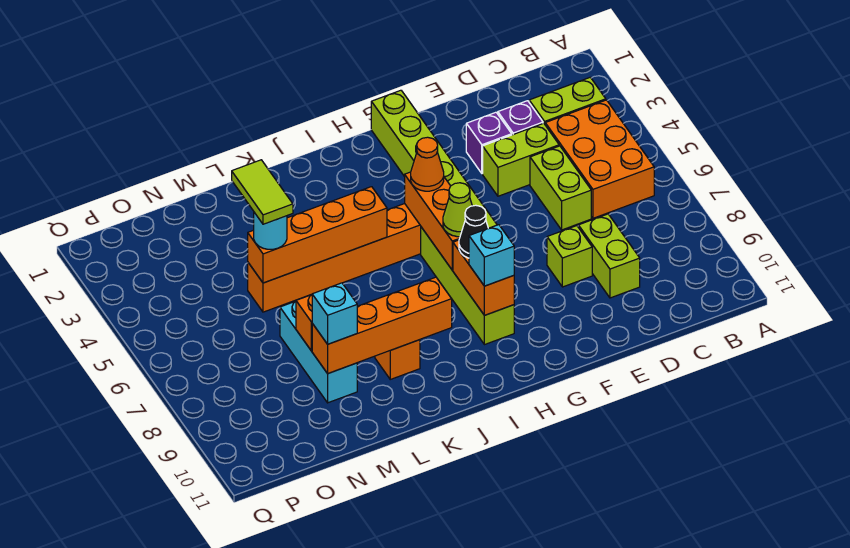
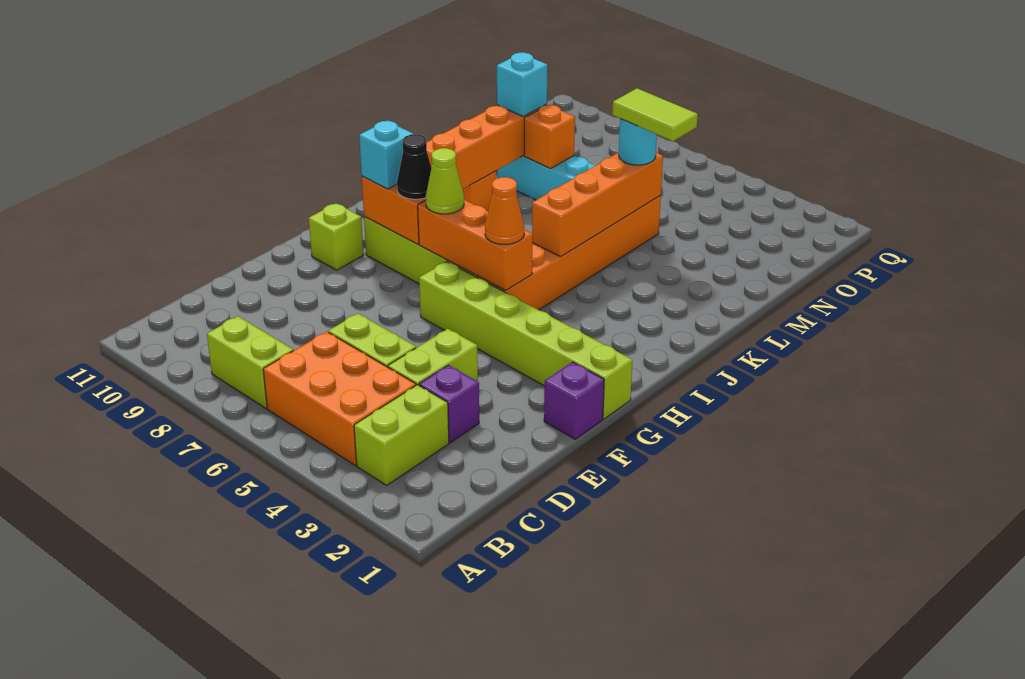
lime 1x2 brick [578,214,640,298] -> lime 1x2 brick moved to [207,316,293,408]
purple 1x1 brick [466,112,512,174] -> purple 1x1 brick moved to [544,362,604,439]
lime 1x1 brick [547,226,592,287] -> lime 1x1 brick moved to [309,203,364,270]

